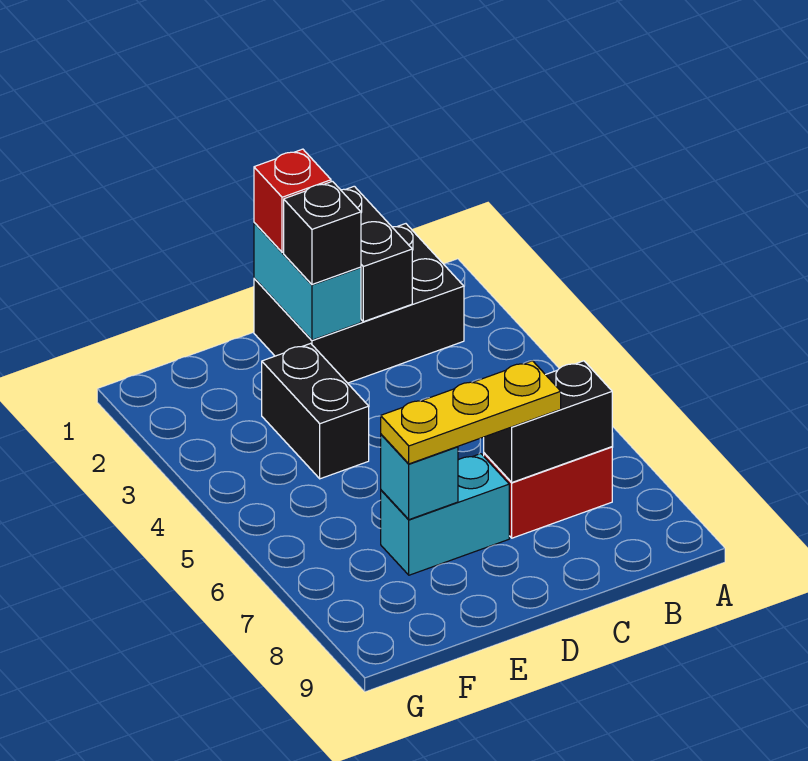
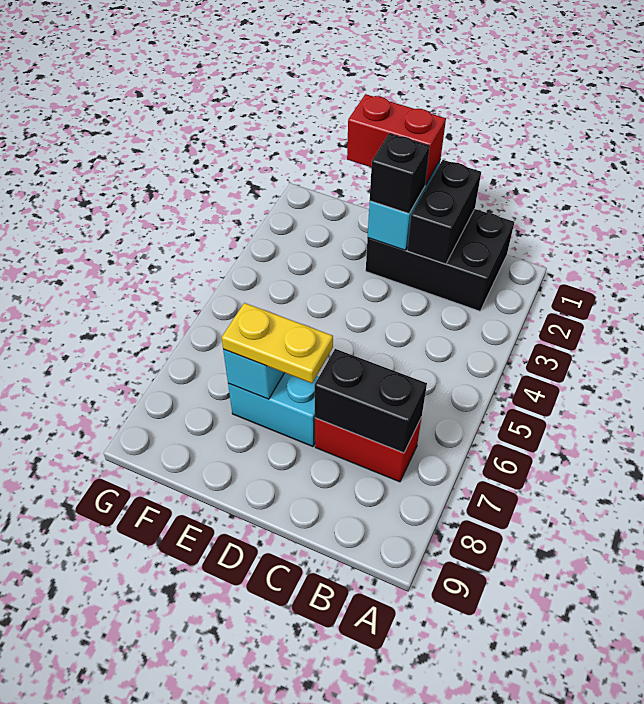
yellow 1x3 plate [381,361,561,464] -> yellow 1x2 plate [222,303,333,383]
red 1x1 brick [254,149,331,252] -> red 1x2 brick [347,94,446,185]
black 1x2 brick [262,343,369,479] -> none

